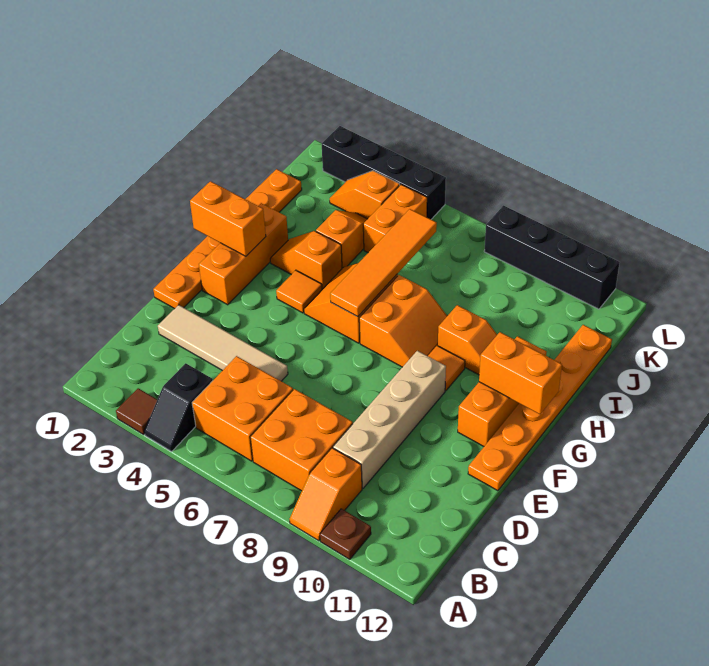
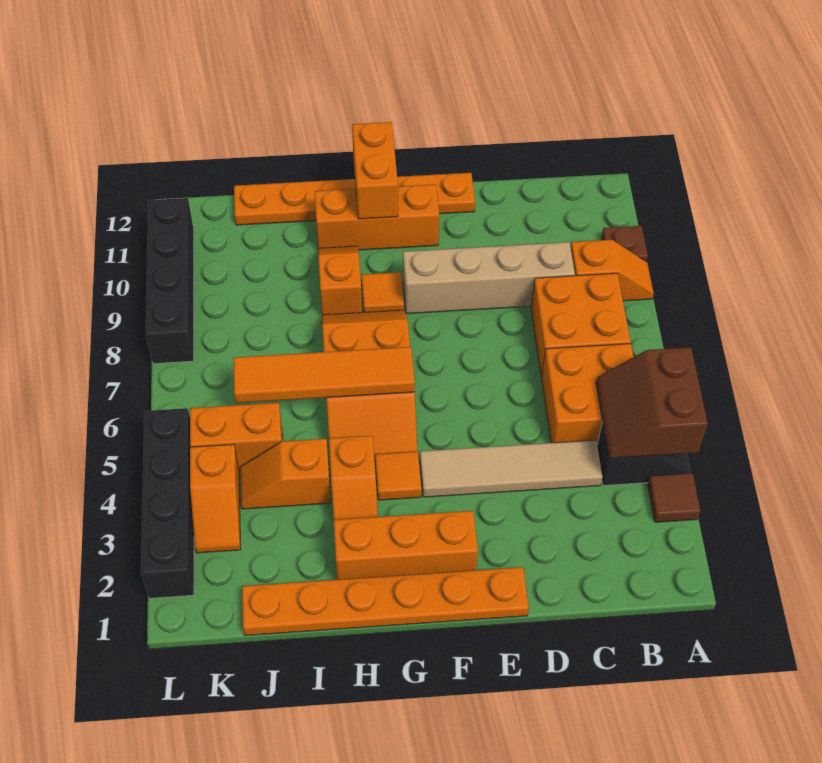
none -> brown 2x2 slope [596,347,708,458]
tan 1x4 tile [158,305,288,381] -> tan 1x4 tile turned to [420,440,602,497]
orange 1x2 brick [190,181,266,256] -> none

